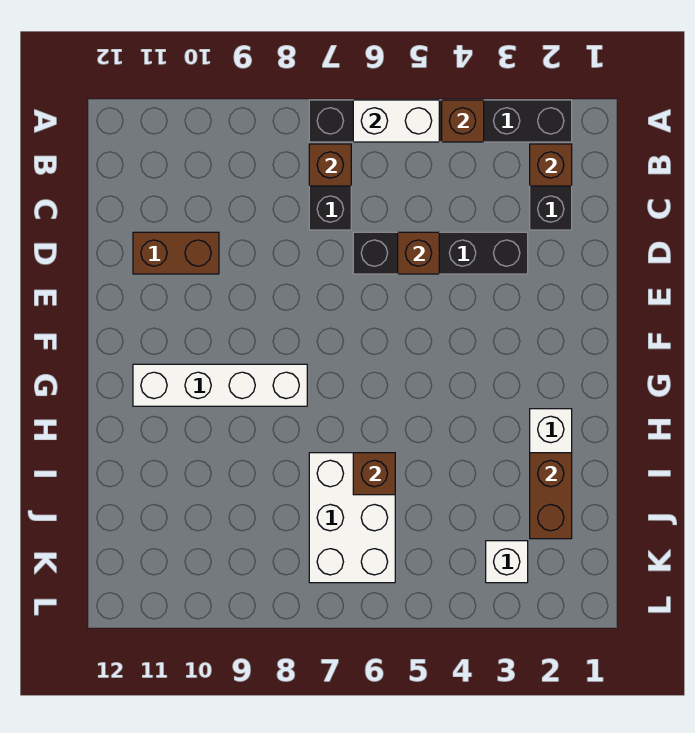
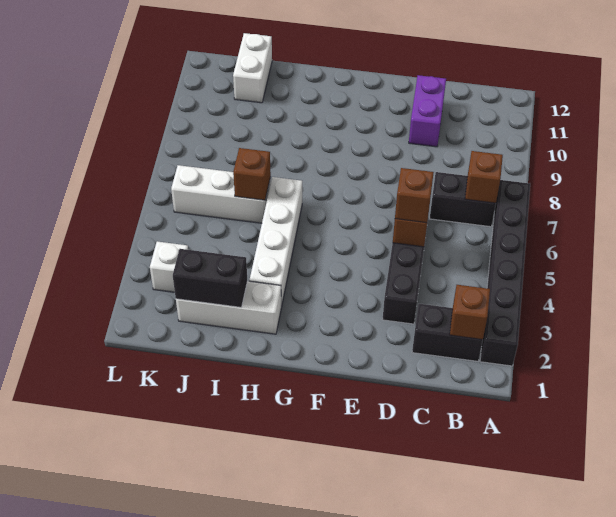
brown 1x1 brick [442,100,484,142] -> brown 1x1 brick moved to [395,168,434,223]
white 1x2 brick [353,100,439,142] -> white 1x2 brick moved to [233,33,272,103]
brown 1x2 brick [133,232,219,274] -> purple 1x2 brick [409,75,446,147]
white 1x4 brick [133,364,307,406] -> white 1x4 brick moved to [249,177,302,306]
brown 1x2 brick [530,453,572,539] -> black 1x2 brick [173,249,247,308]
white 2x3 brick [309,453,395,583] -> white 1x3 brick [171,165,271,223]

